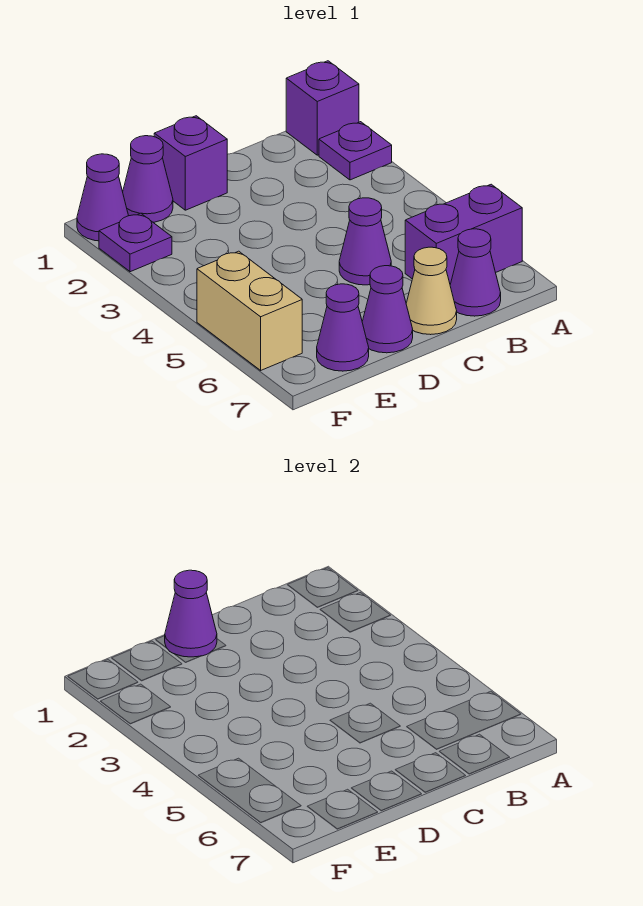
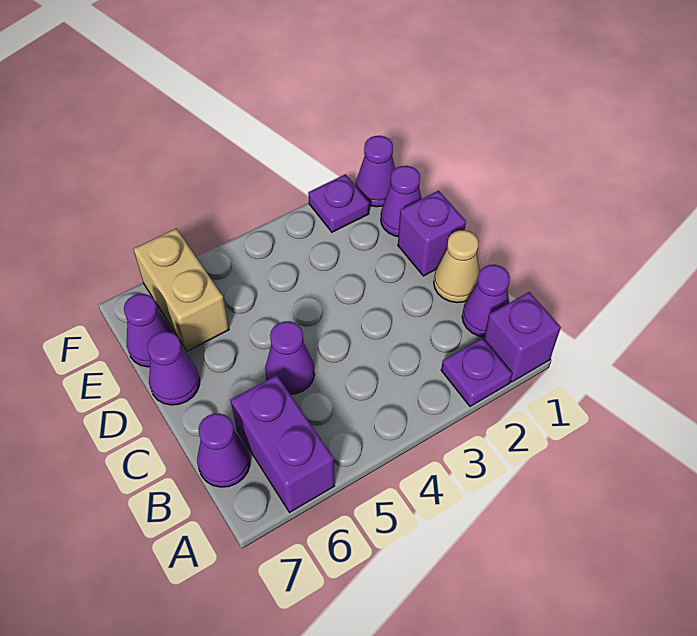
tan 1x1 cone [406,247,457,335] -> tan 1x1 cone moved to [434,230,480,303]
purple 1x1 cone [165,570,217,657] -> purple 1x1 cone moved to [462,265,510,337]
tan 1x2 brick [197,251,302,370] -> tan 1x2 brick turned to [134,229,229,351]

